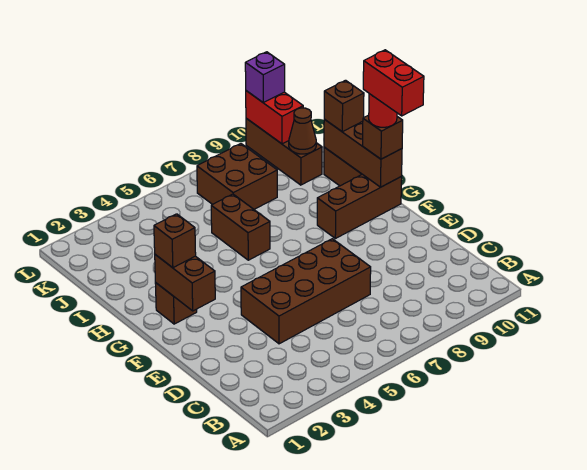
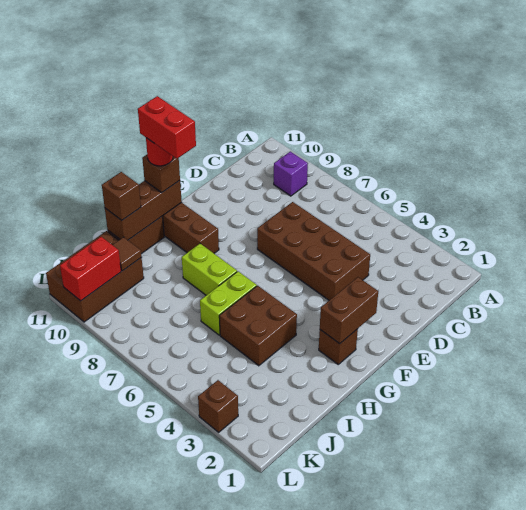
red 1x2 brick [363,50,424,116] -> red 1x2 brick turned to [138,96,196,159]
brown 1x1 brick [154,214,196,268] -> brown 1x1 brick moved to [198,380,238,432]
brown 1x2 brick [211,194,270,260] -> lime 1x2 brick [200,271,257,335]
none -> lime 1x2 brick [182,244,237,295]
brown 2x2 brick [197,144,277,209] -> brown 2x2 brick moved to [219,286,297,366]
brown 1x3 brick [246,118,322,185] -> brown 2x3 brick [46,231,144,322]
brown 1x1 cone [289,108,316,154] -> brown 1x1 tile [113,237,141,271]
purple 1x1 brick [245,52,285,102] -> purple 1x1 brick moved to [274,152,308,196]

